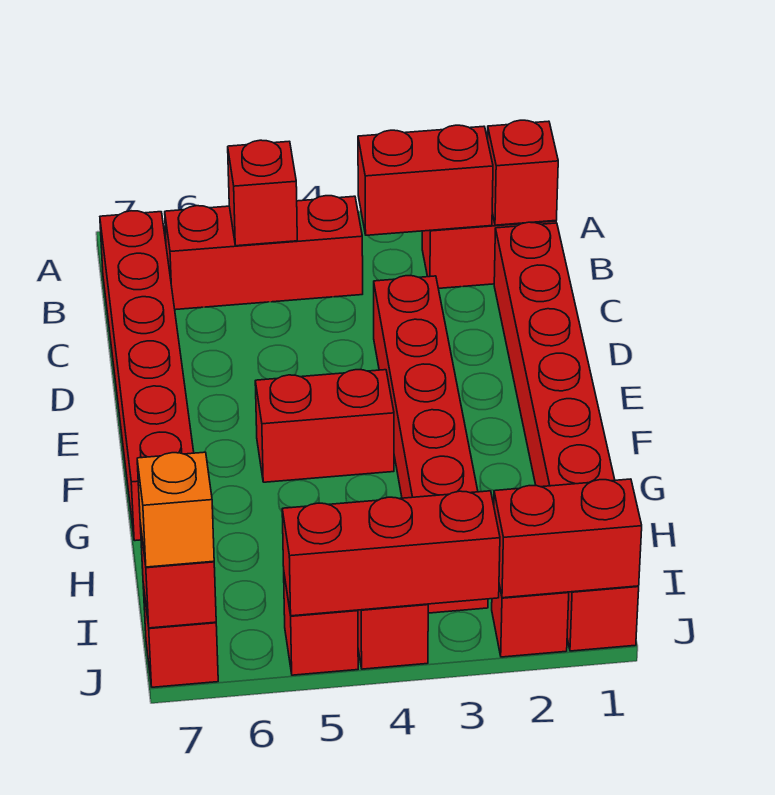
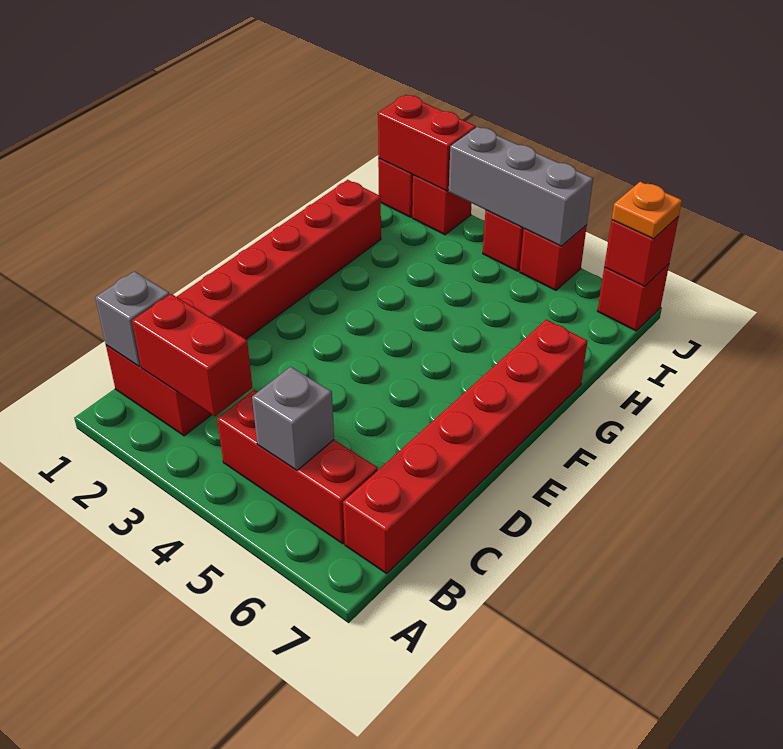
red 1x1 brick [488,120,558,225] -> grey 1x1 brick [95,272,170,367]
red 1x1 brick [228,140,297,246] -> grey 1x1 brick [252,367,334,470]
red 1x6 brick [374,276,488,613] -> none
red 1x2 brick [255,370,394,482] -> none
red 1x3 brick [282,491,500,616] -> grey 1x3 brick [449,127,593,246]
orange 1x1 brick [137,452,214,567] -> orange 1x1 plate [612,182,682,239]

